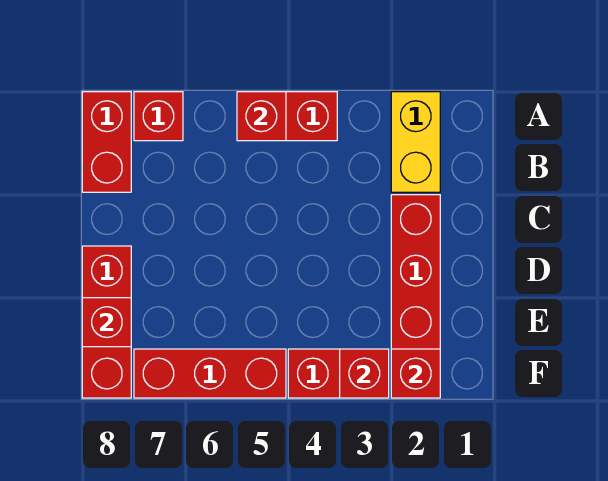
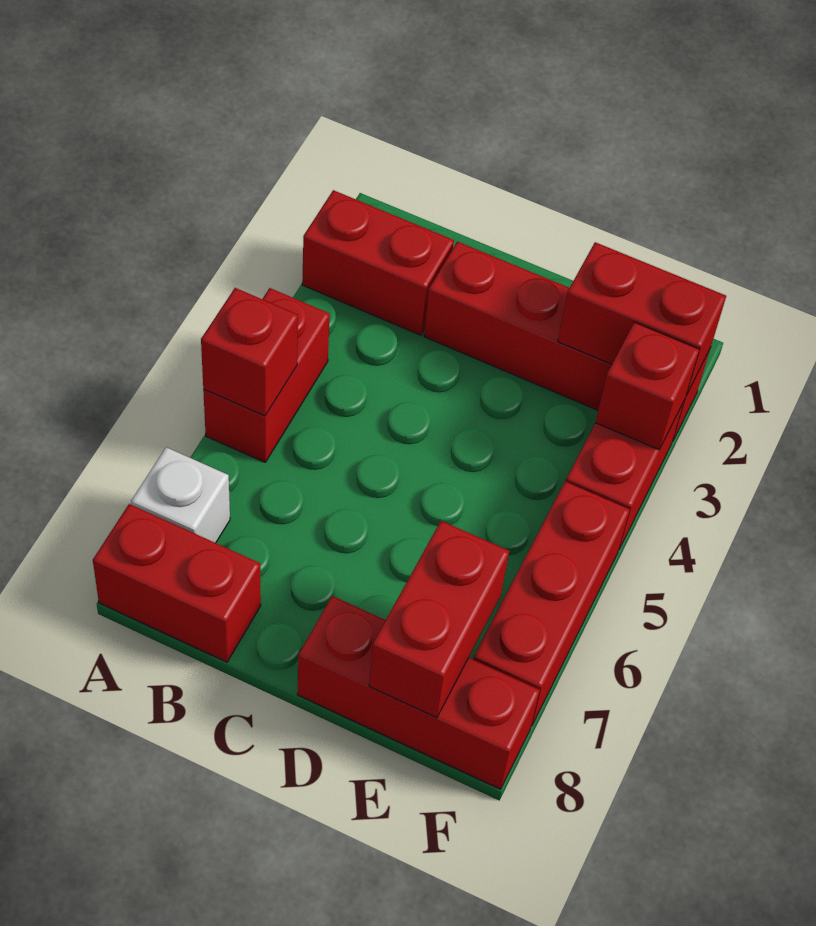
yellow 1x2 brick [391,92,440,192] -> red 1x2 brick [302,190,454,335]
red 1x1 brick [134,92,183,141] -> white 1x1 brick [131,447,230,543]
red 1x1 brick [82,298,131,347] -> red 1x2 brick [369,521,509,718]
red 1x1 brick [391,349,440,398] -> red 1x2 brick [558,242,726,395]

